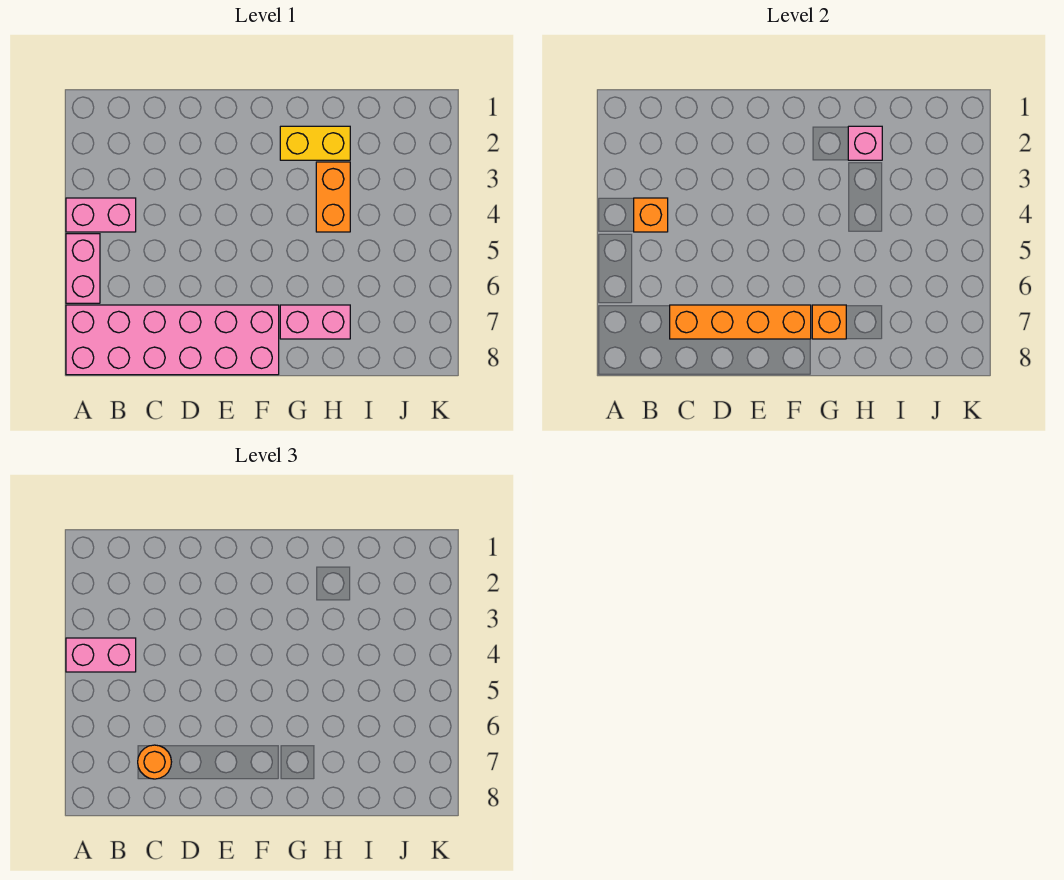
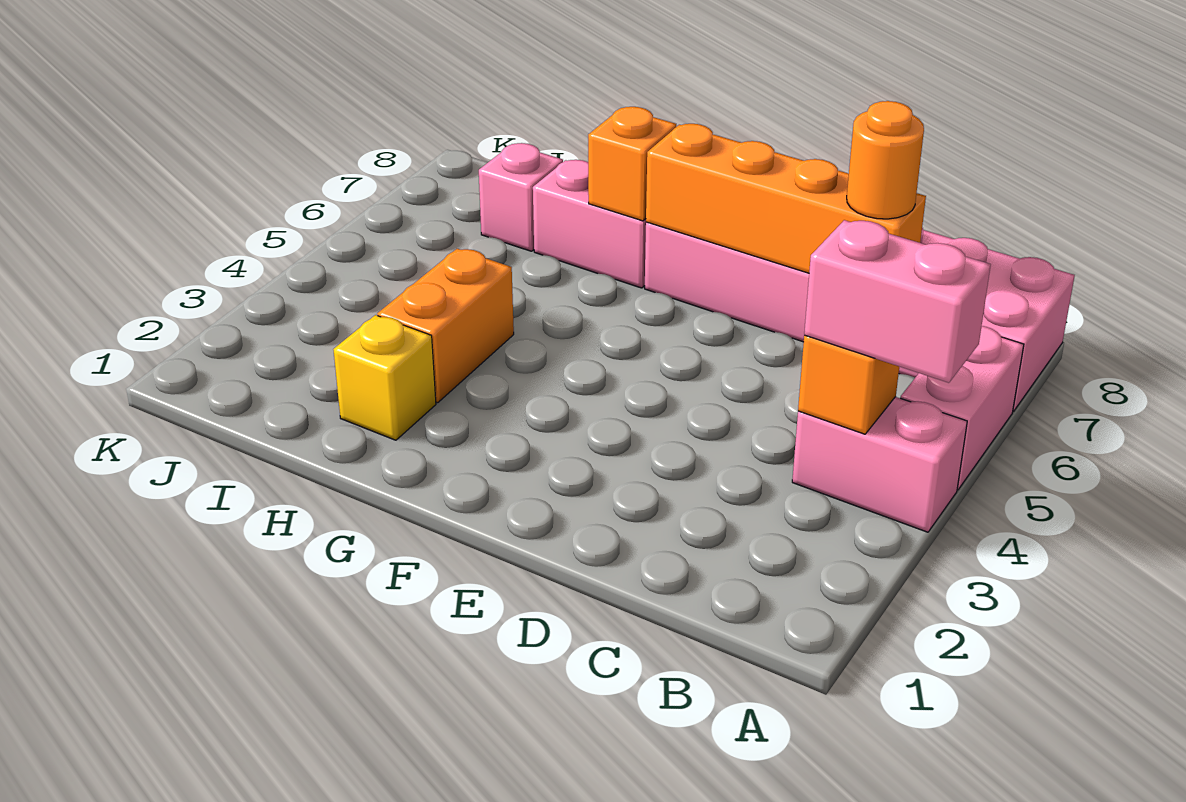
yellow 1x2 brick [280,126,350,160] -> yellow 1x1 brick [333,315,436,440]
pink 1x1 brick [848,126,882,160] -> pink 1x1 brick moved to [479,143,563,251]

